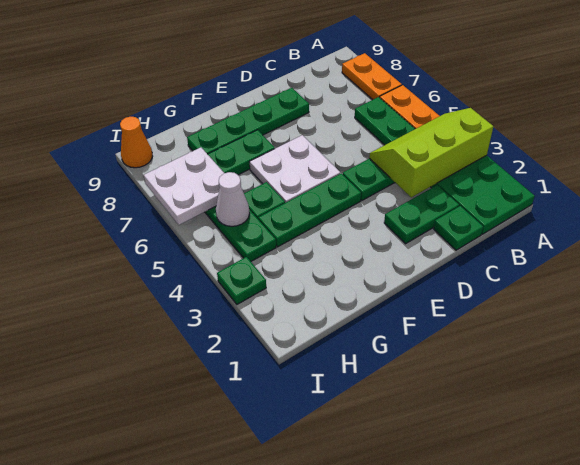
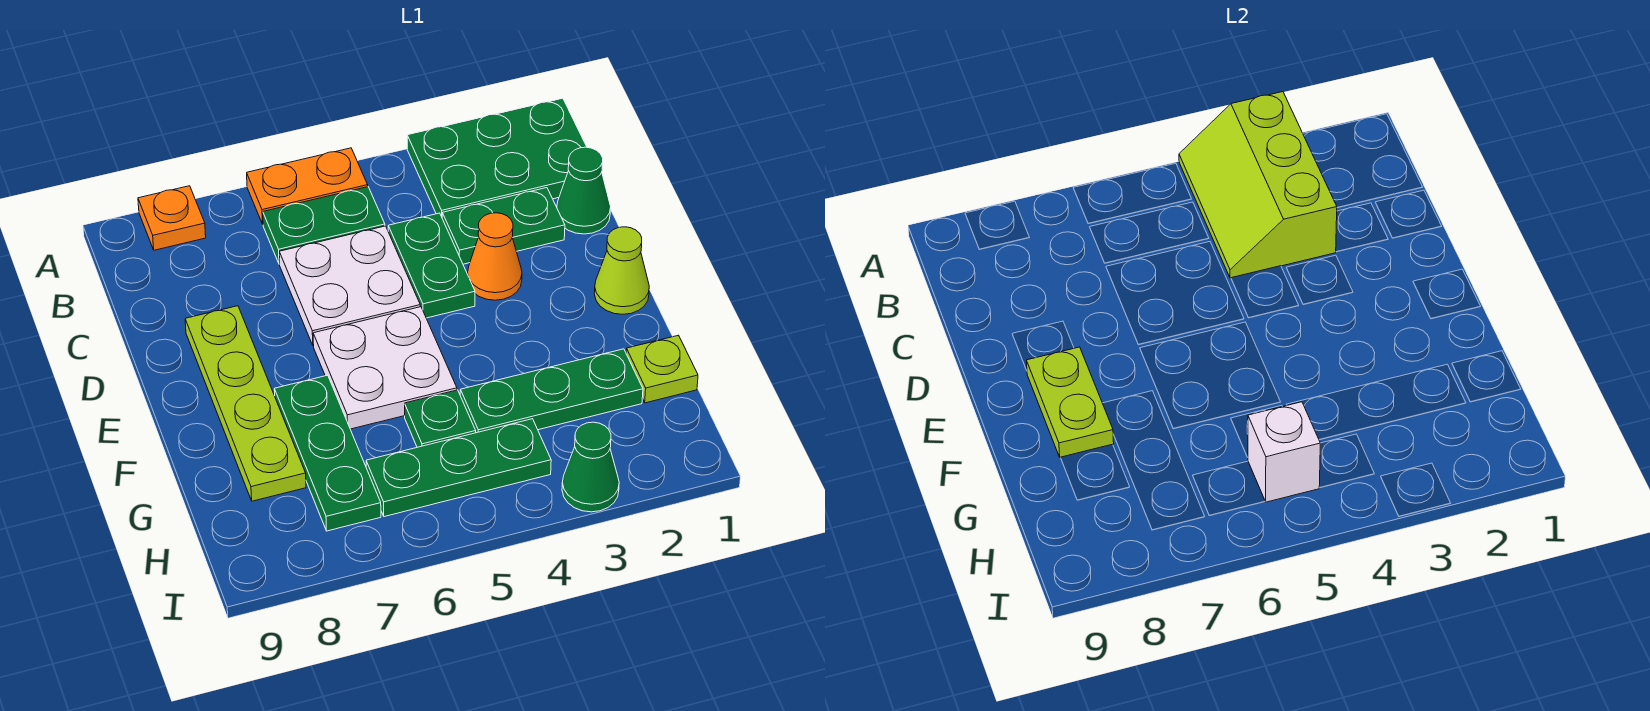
orange 1x2 plate [342,53,402,100] -> orange 1x1 plate [138,186,206,250]
green 1x1 plate [434,206,483,250] -> green 1x1 cone [557,147,611,234]
green 1x2 plate [384,185,459,244] -> green 1x2 plate turned to [442,188,565,264]
green 1x4 plate [187,88,309,154] -> lime 1x4 plate [185,306,306,501]
none -> lime 1x1 cone [594,227,649,314]
green 1x3 plate [258,173,361,247] -> green 1x3 plate turned to [460,349,643,433]
none -> lime 1x2 plate [1026,347,1114,458]
none -> lime 1x1 plate [626,335,698,403]
white 1x1 cone [216,172,250,226] -> white 1x1 brick [1248,402,1320,502]
white 2x2 plate [144,147,224,225] -> white 2x2 plate moved to [279,226,420,346]
green 1x1 plate [217,257,266,304] -> green 1x1 cone [562,422,619,512]
orange 1x1 cone [120,117,153,168] -> orange 1x1 cone moved to [468,213,522,300]

